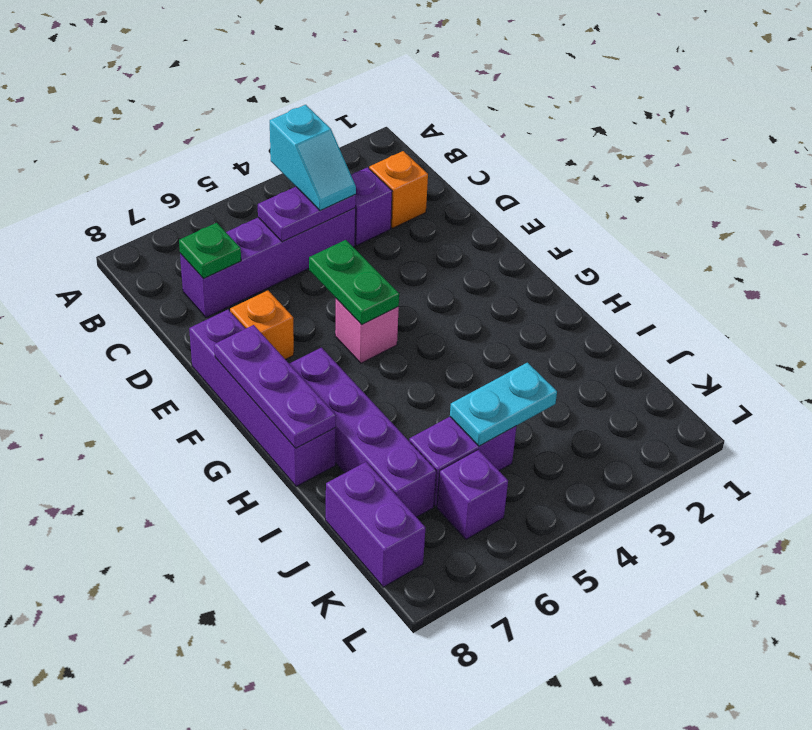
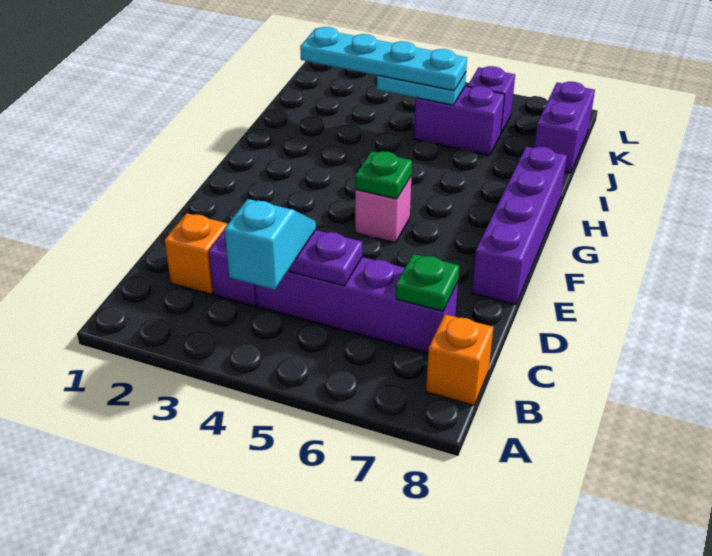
green 1x2 plate [309,240,399,325] -> green 1x1 plate [355,151,412,199]
orange 1x1 brick [230,291,294,360] -> orange 1x1 brick moved to [426,314,493,405]
purple 1x3 plate [214,325,336,448] -> none
purple 1x4 brick [289,348,436,517] -> none
none -> cyan 1x4 plate [300,27,467,91]

